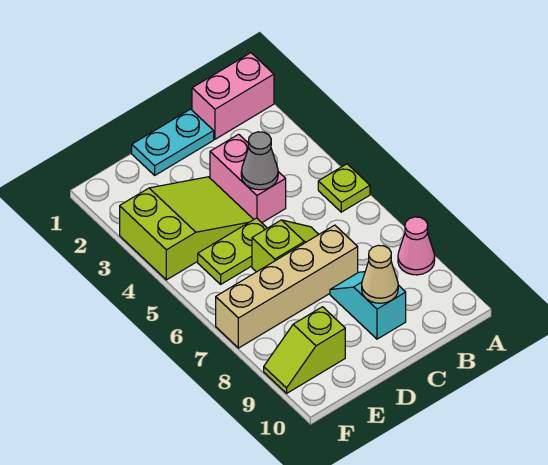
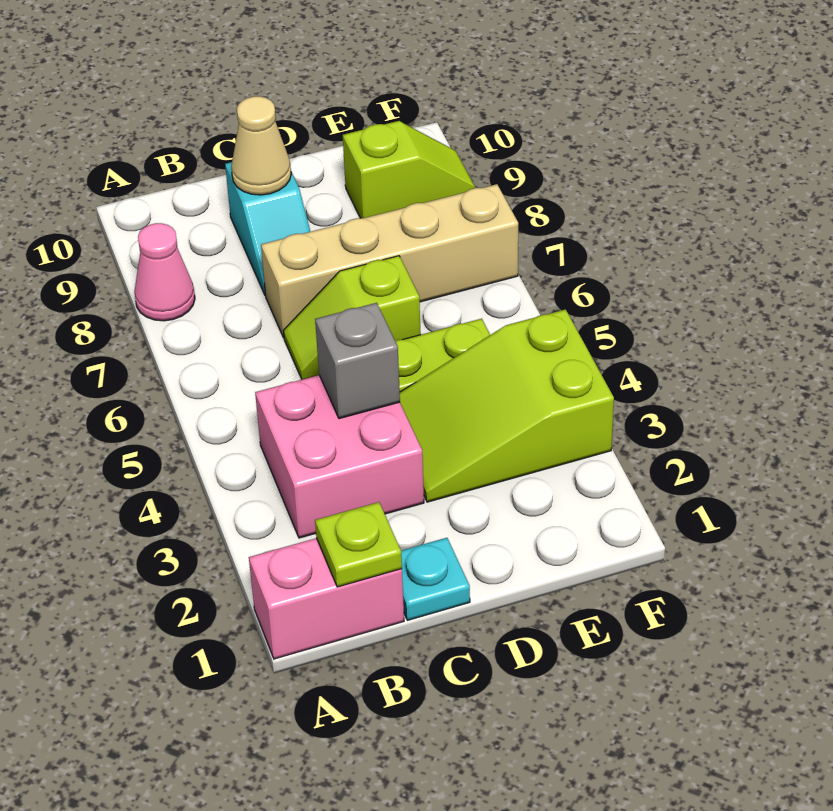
lime 1x1 plate [318,164,370,212] -> lime 1x1 plate moved to [315,502,402,587]
cyan 1x2 plate [132,109,214,175] -> cyan 1x1 plate [401,538,470,621]
pink 1x2 brick [210,134,286,223] -> pink 2x2 brick [255,375,424,538]
grey 1x1 cone [241,132,278,190] -> grey 1x1 brick [315,303,400,419]

